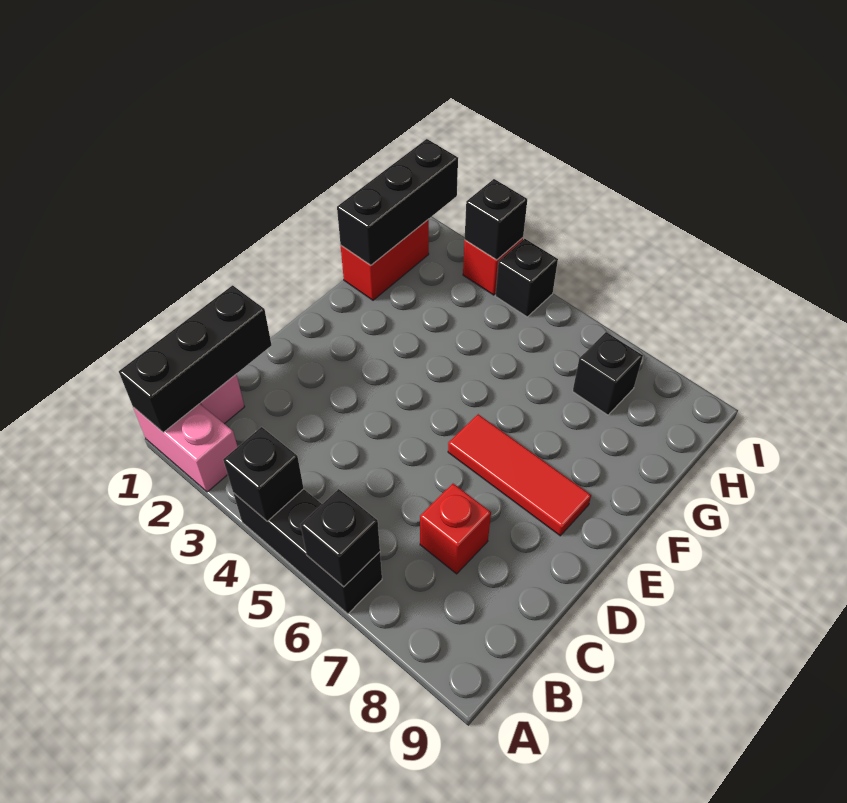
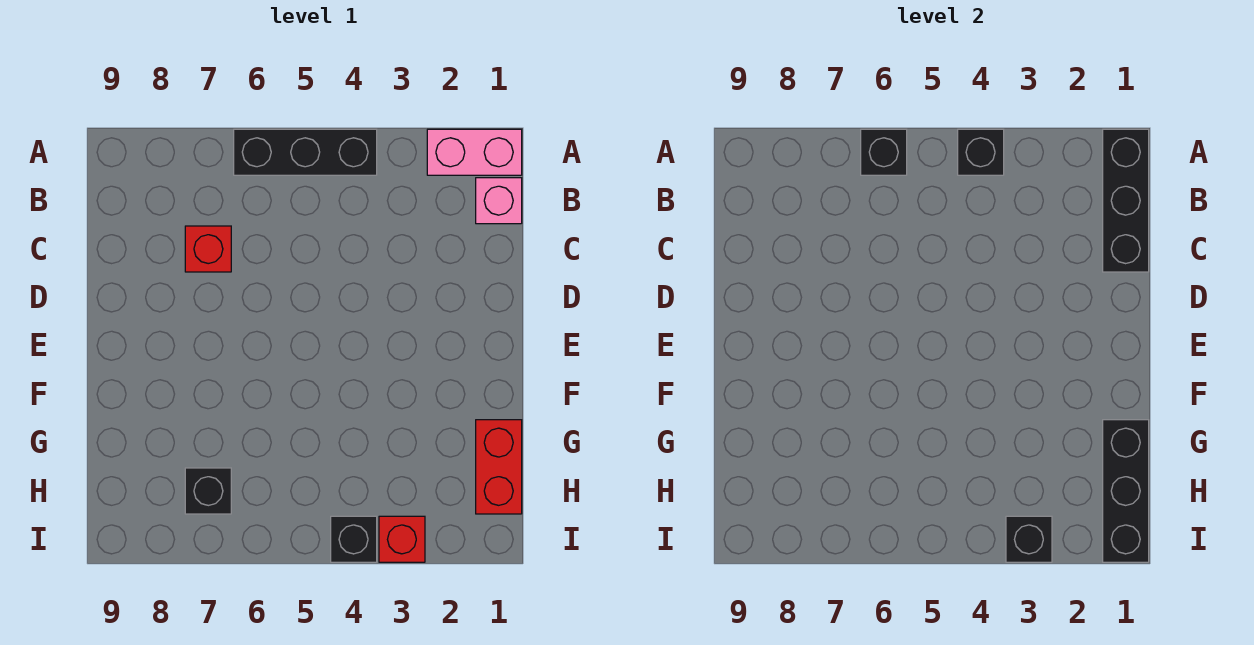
red 1x3 tile [448,414,591,536] -> none

